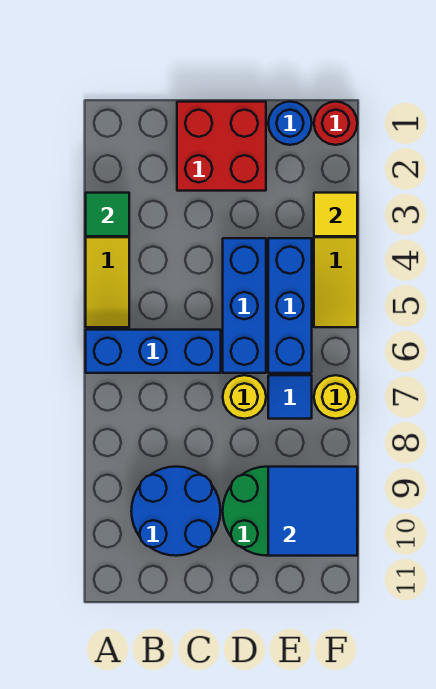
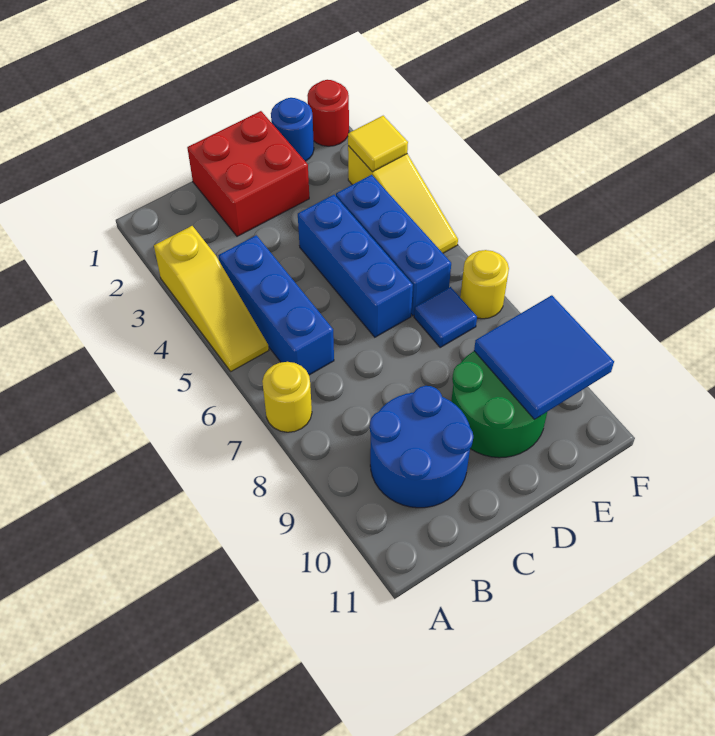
green 1x1 tile [86,193,129,236] -> none
blue 1x3 brick [86,330,221,373] -> blue 1x3 brick turned to [218,235,334,375]
yellow 1x1 round brick [223,375,266,419] -> yellow 1x1 round brick moved to [262,362,312,432]

